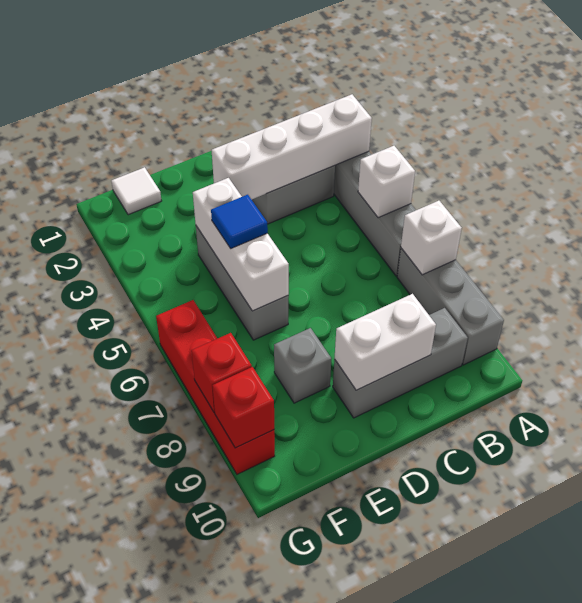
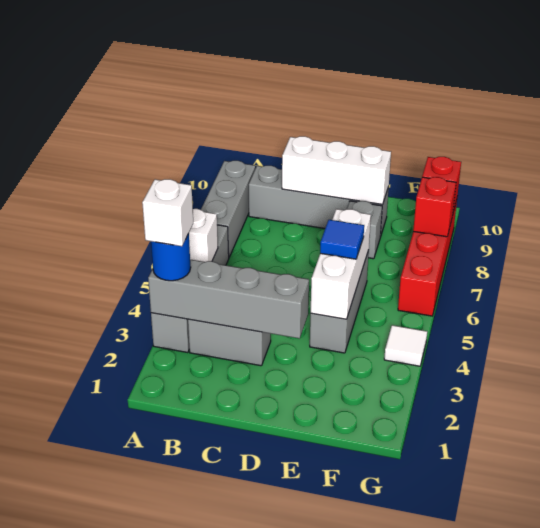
white 1x4 brick [212,94,372,200] -> grey 1x4 brick [148,260,309,339]
none -> blue 1x1 round brick [151,233,191,281]
white 1x1 brick [401,201,462,275] -> white 1x1 brick moved to [142,179,193,246]
grey 1x3 brick [333,308,468,418] -> grey 1x4 brick [249,166,389,237]
white 1x2 brick [335,294,436,390] -> white 1x3 brick [282,136,391,204]
white 1x1 tile [111,167,161,215] -> white 1x1 tile moved to [384,325,427,366]

